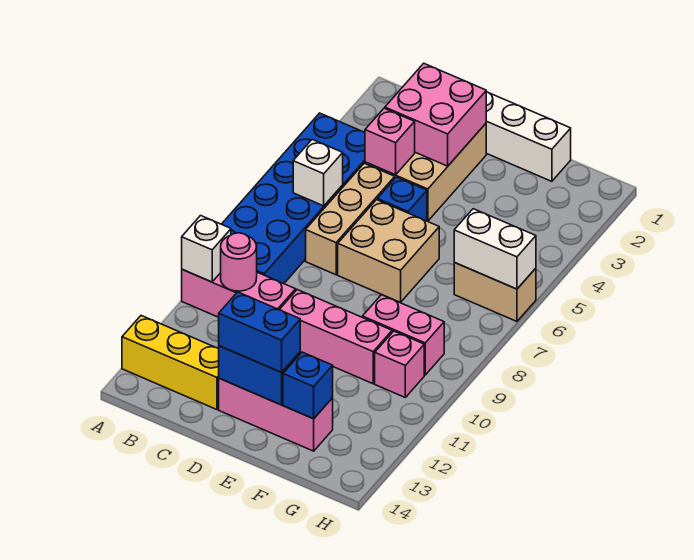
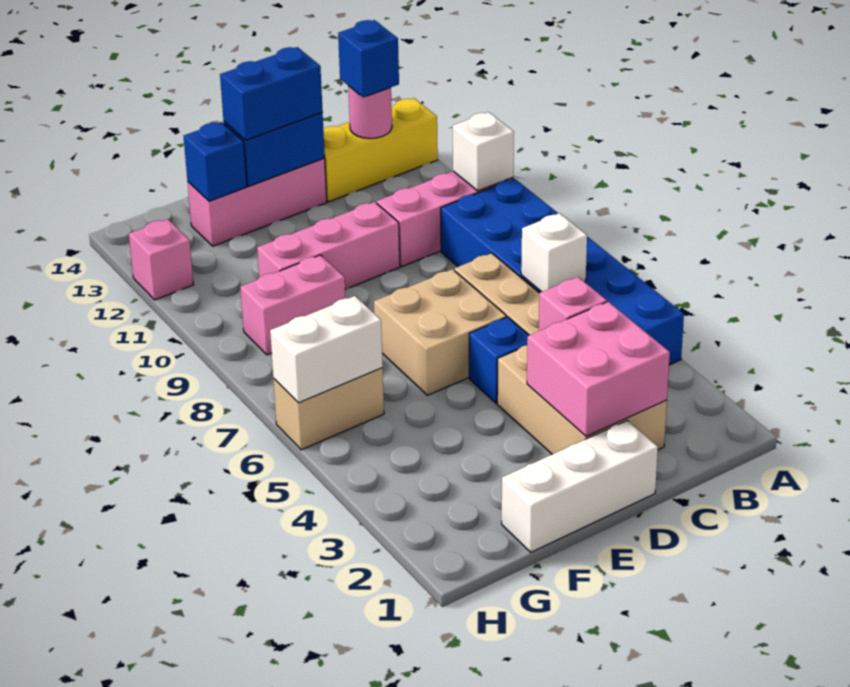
pink 1x1 round brick [221,233,257,291] -> pink 1x1 round brick moved to [348,86,392,139]
none -> blue 1x1 brick [338,20,399,97]
pink 1x1 brick [375,331,424,397] -> pink 1x1 brick moved to [129,219,193,300]

